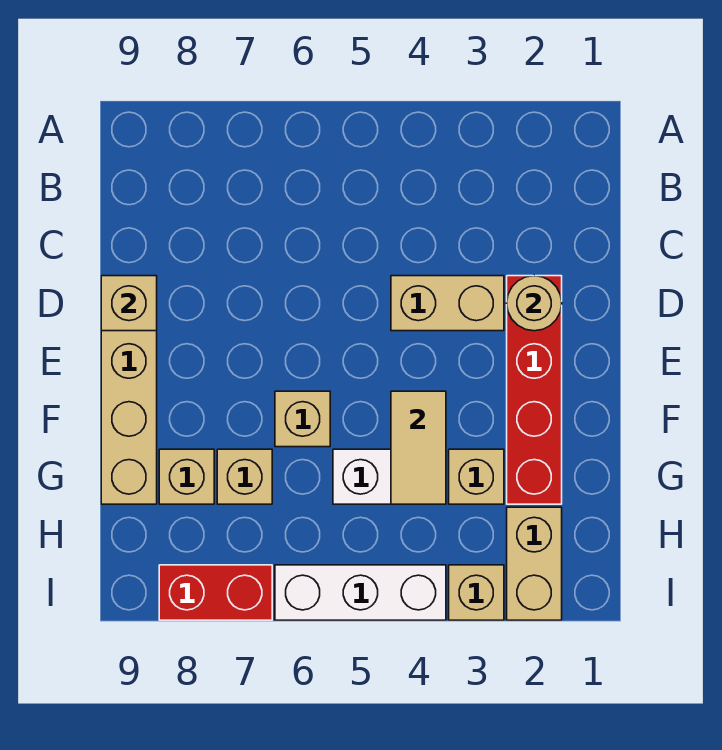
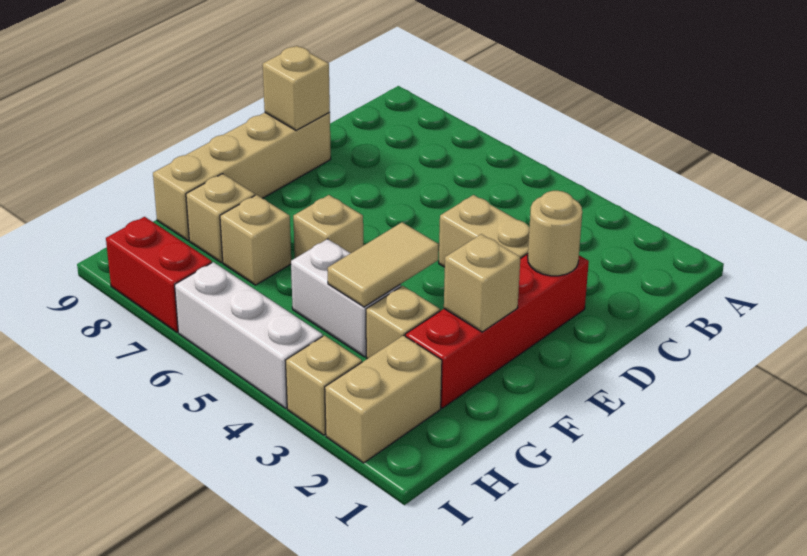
none -> tan 1x1 brick [444,234,520,332]

